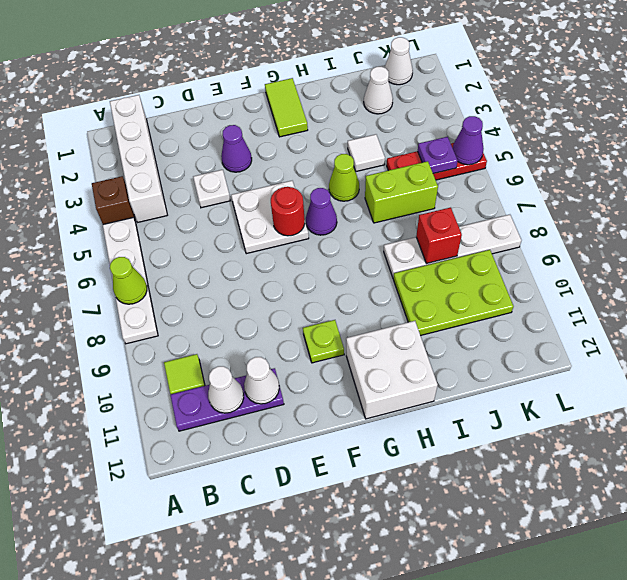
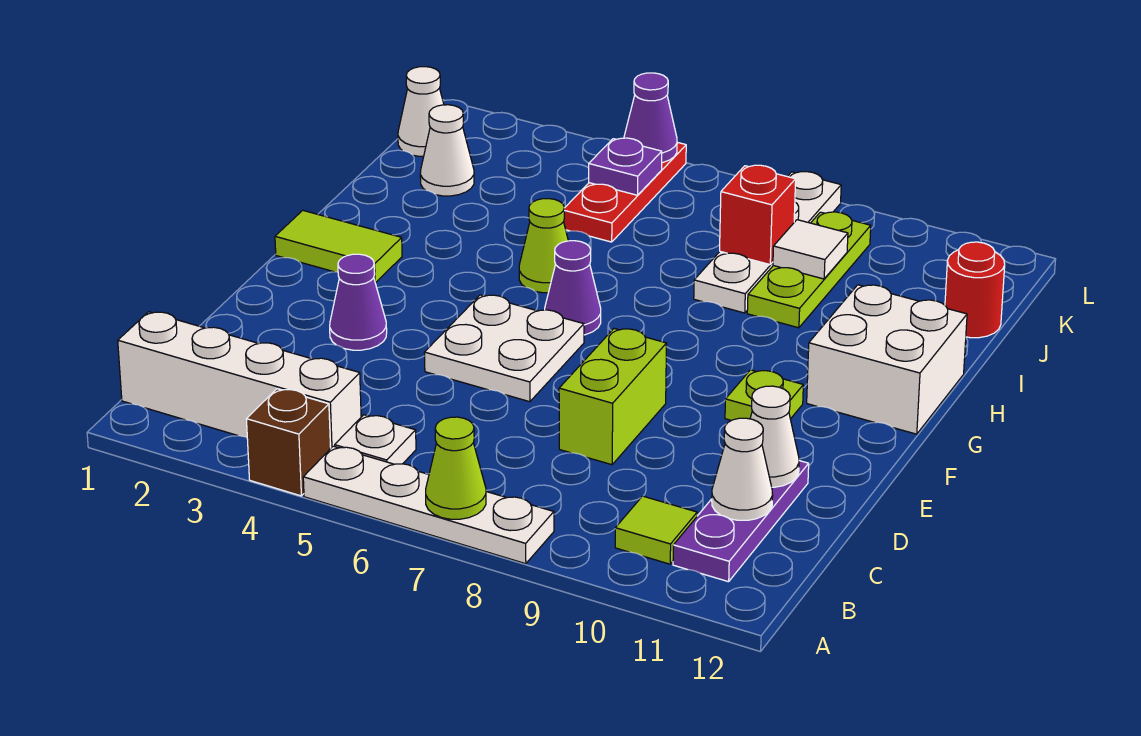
white 1x1 plate [193,170,231,208] -> white 1x1 plate moved to [335,415,416,464]
red 1x1 round brick [271,187,305,236] -> red 1x1 round brick moved to [945,242,1005,338]
white 1x1 tile [348,134,385,171] -> white 1x1 tile moved to [773,220,848,279]
lime 1x2 brick [365,161,438,223] -> lime 1x2 brick moved to [559,329,667,465]
lime 2x3 plate [393,250,514,335] -> lime 1x3 plate [747,212,871,328]

